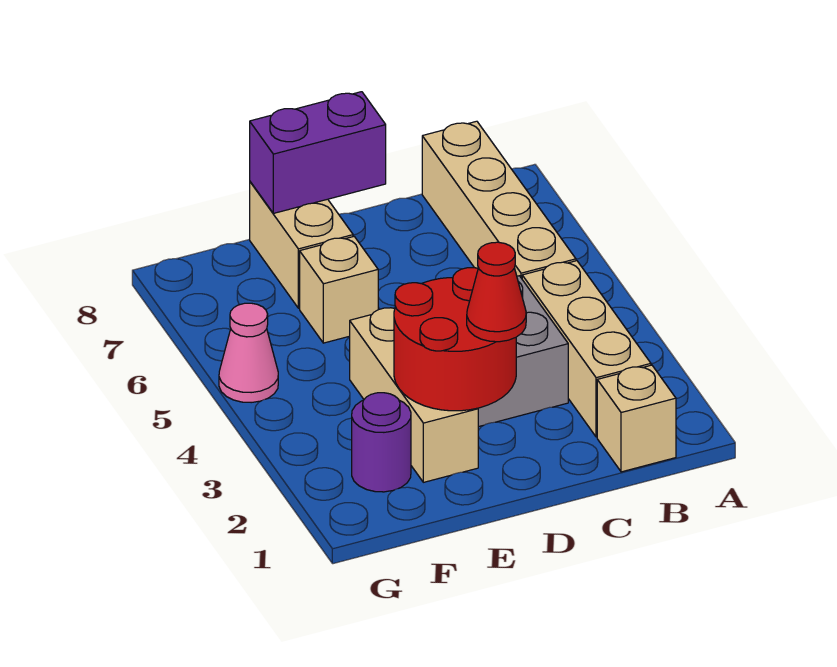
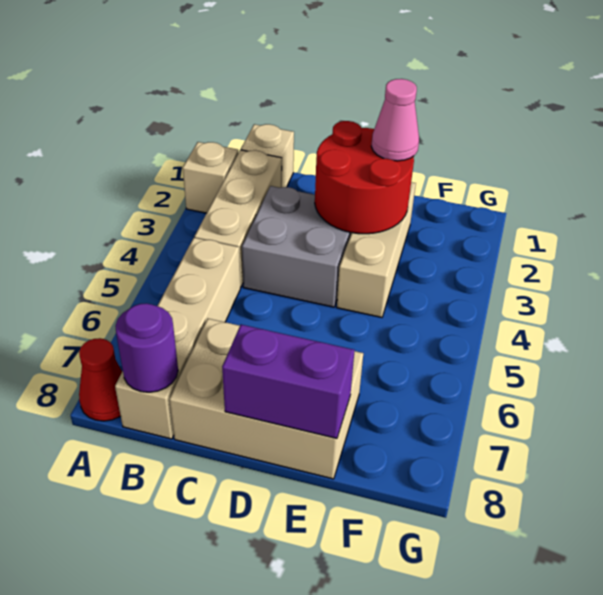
red 1x1 cone [467,242,526,342] -> red 1x1 cone moved to [79,338,122,421]
tan 1x1 brick [300,237,378,343] -> tan 1x1 brick moved to [183,142,238,213]
tan 1x2 brick [250,182,353,308] -> tan 2x3 brick [169,319,363,479]
purple 1x1 round brick [352,393,411,492] -> purple 1x1 round brick moved to [115,303,178,392]
pink 1x1 cone [219,303,278,403] -> pink 1x1 cone moved to [371,79,419,161]

